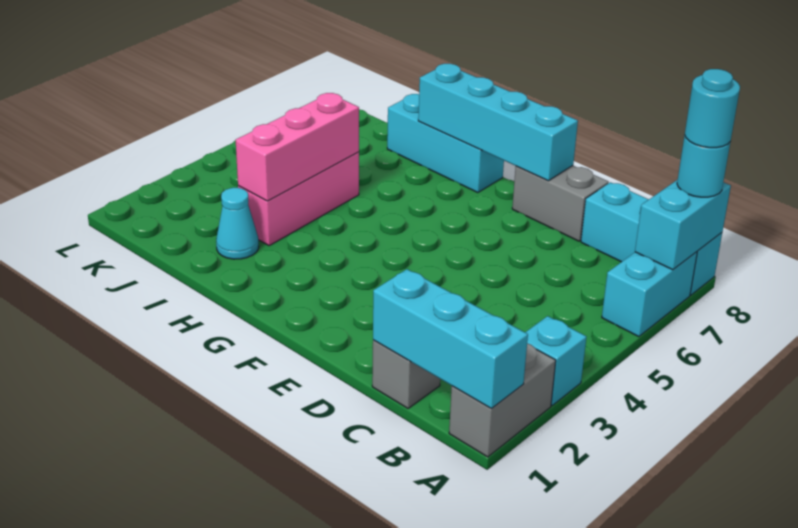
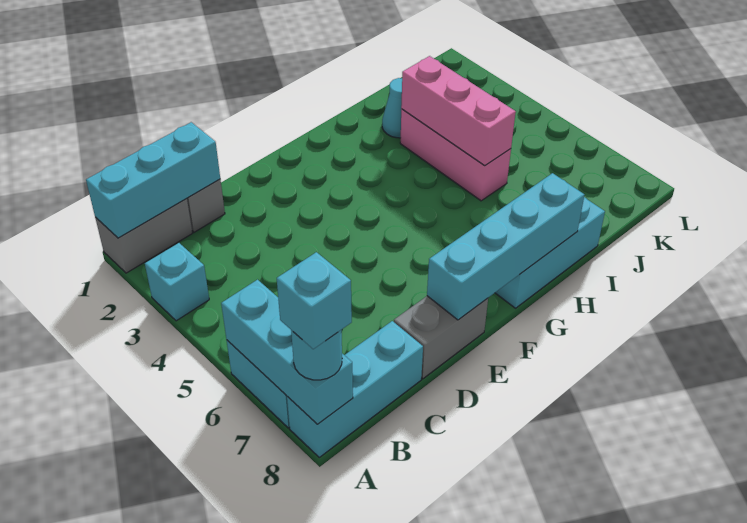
grey 1x2 brick [449,344,556,457] -> grey 1x2 brick turned to [95,198,192,273]
cyan 1x2 brick [635,180,731,270] -> cyan 1x3 brick [221,280,353,424]
cyan 1x1 round brick [685,69,740,148] -> cyan 1x1 brick [277,252,352,349]

